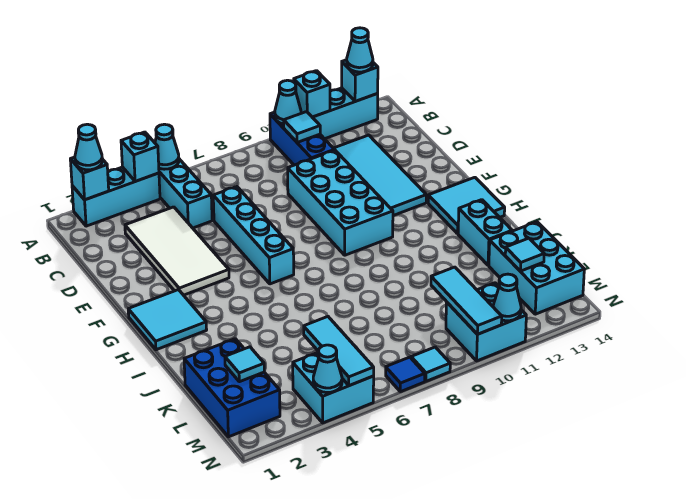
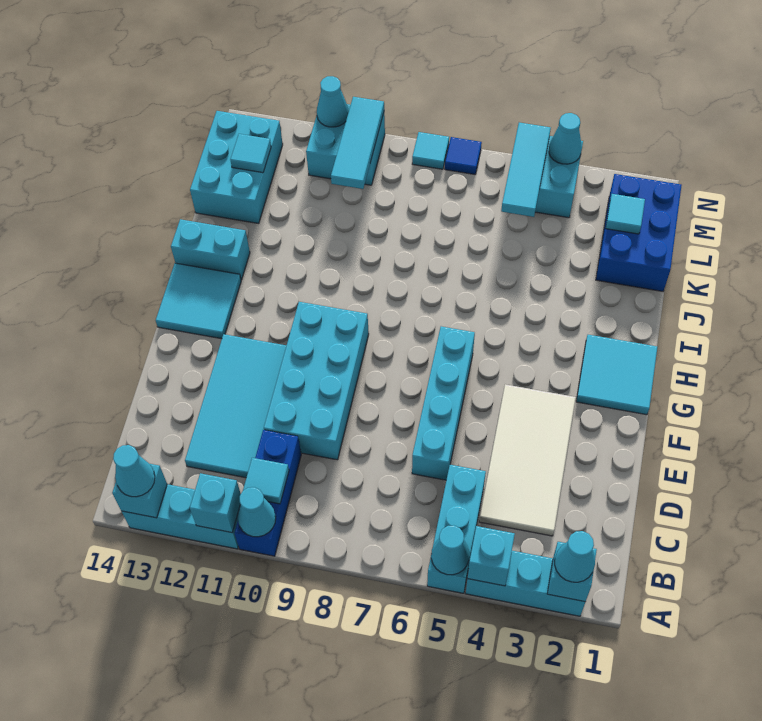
cyan 1x2 brick [458,200,512,265] -> cyan 1x2 brick turned to [171,219,250,280]

